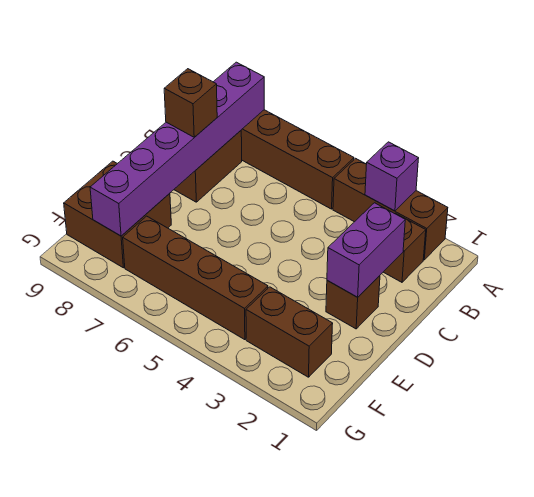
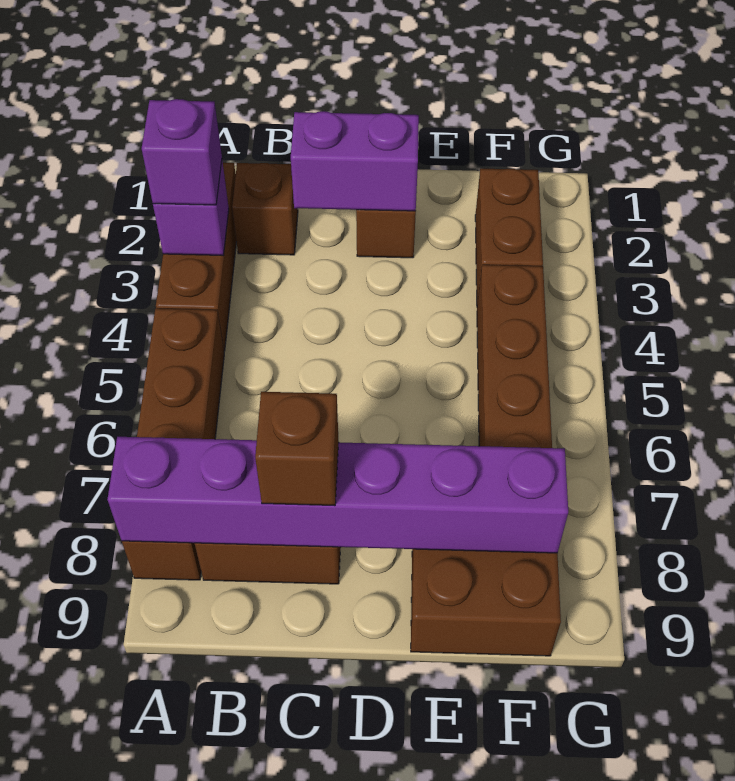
none -> purple 1x1 brick [142,99,222,205]

